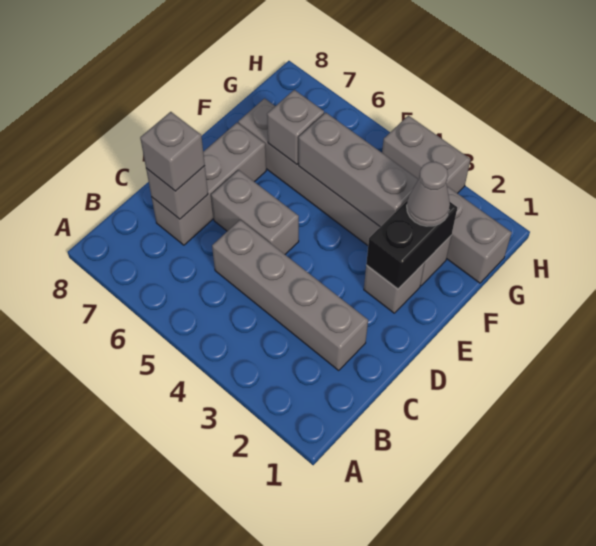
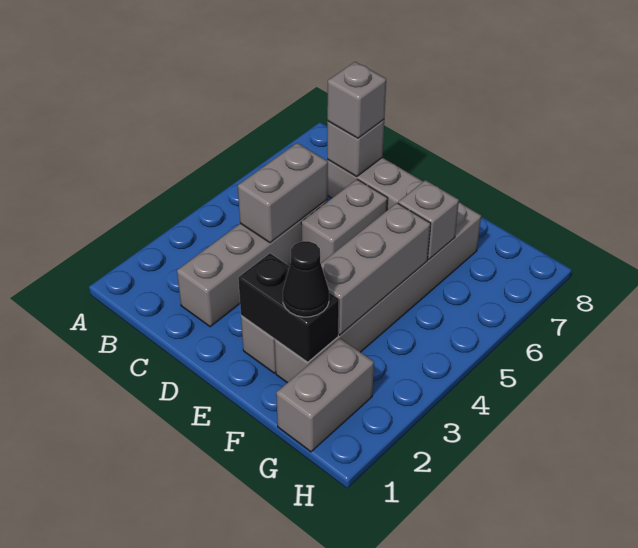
grey 1x1 cone [407,162,450,226] -> black 1x1 cone [283,241,329,317]
grey 1x2 brick [382,116,471,193] -> grey 1x2 brick moved to [238,143,328,243]

